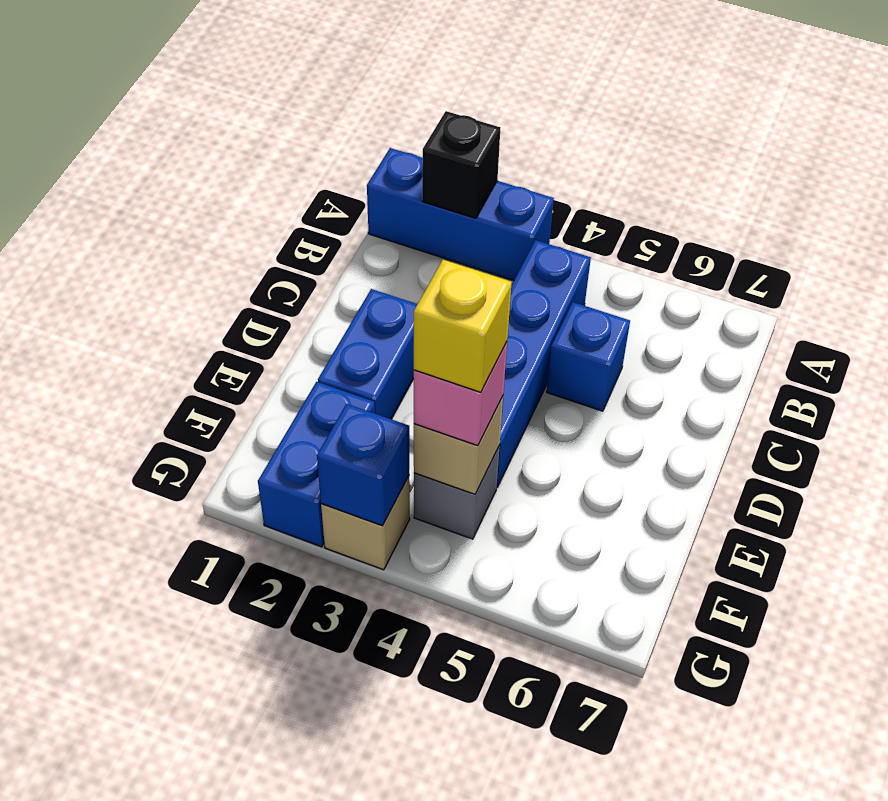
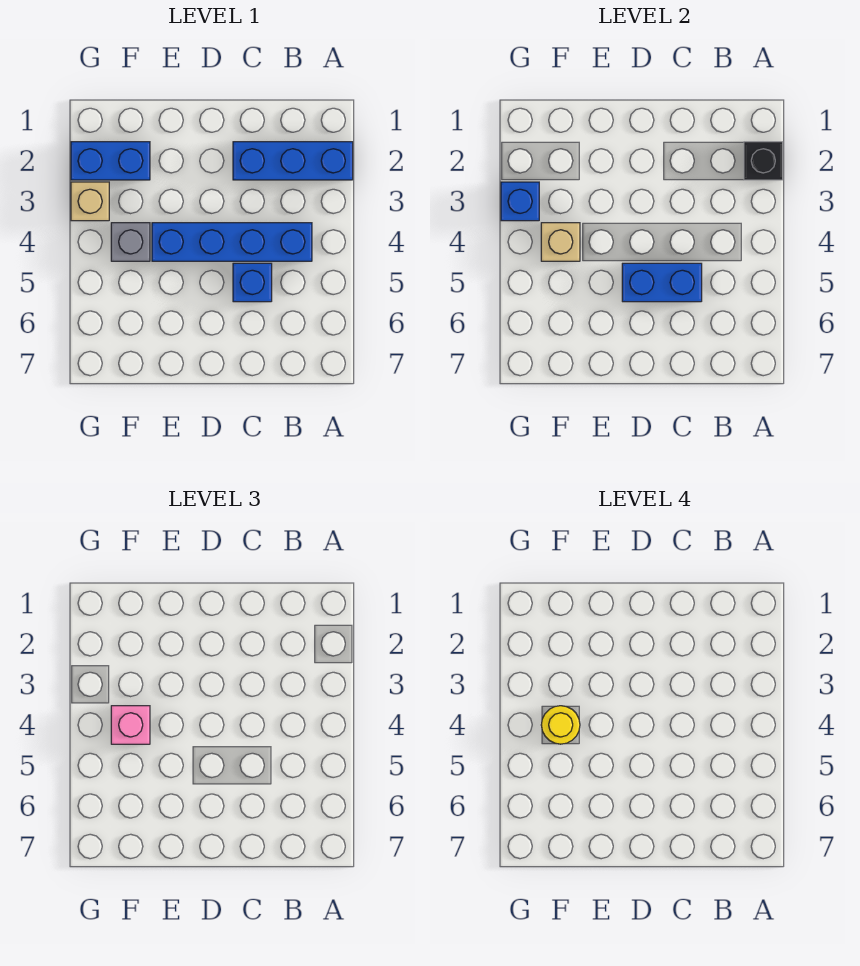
blue 1x3 brick [367,148,554,280] -> blue 1x3 brick turned to [233,142,353,180]
blue 1x2 brick [318,289,417,419] -> blue 1x2 brick moved to [622,263,702,302]
yellow 1x1 brick [414,260,512,392] -> yellow 1x1 round brick [541,706,580,744]

